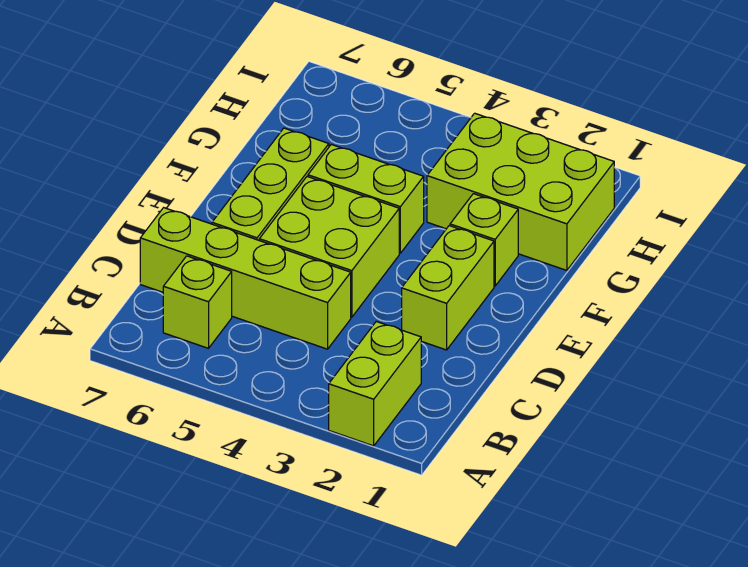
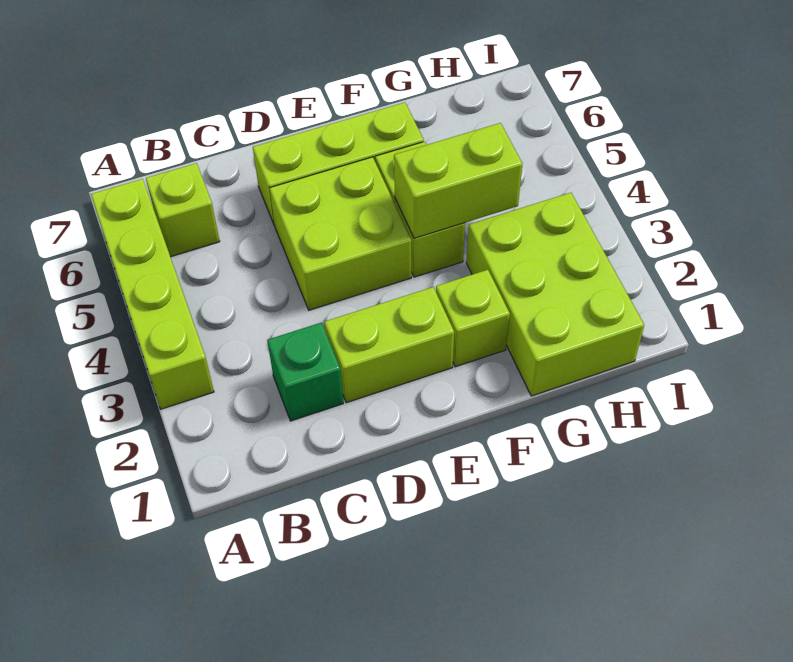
lime 1x2 brick [329,321,421,446] -> lime 1x2 brick moved to [394,123,523,238]
none -> green 1x1 brick [267,323,343,421]
lime 1x4 brick [140,208,351,349] -> lime 1x4 brick moved to [91,179,214,409]

